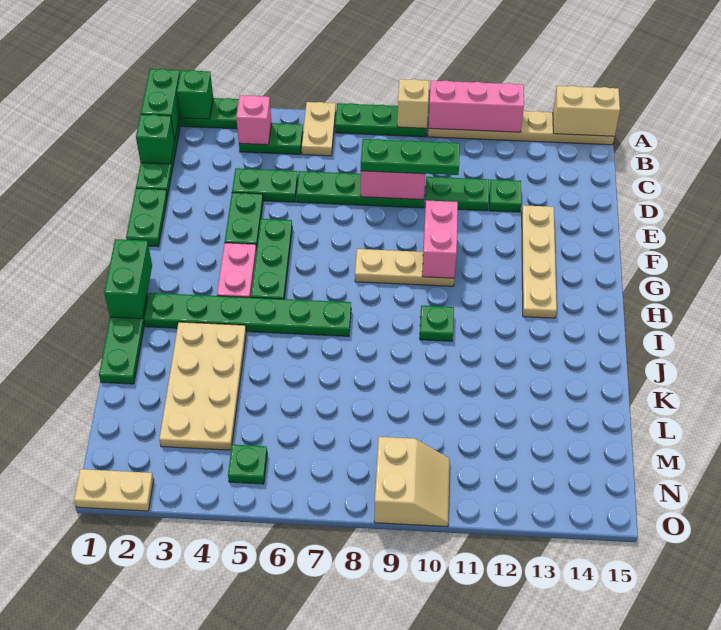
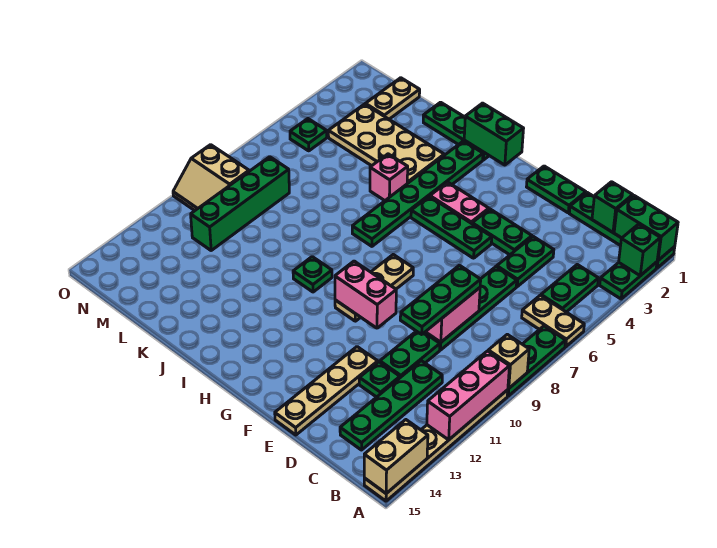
pink 1x1 brick [236,95,271,145] -> pink 1x1 brick moved to [370,154,408,200]
none -> green 1x4 plate [340,361,442,450]
tan 1x4 plate [522,205,557,318] -> tan 1x4 plate turned to [275,347,378,435]
none -> green 1x4 brick [191,157,289,250]
tan 1x2 plate [74,469,154,511] -> tan 1x2 plate moved to [365,78,420,119]

